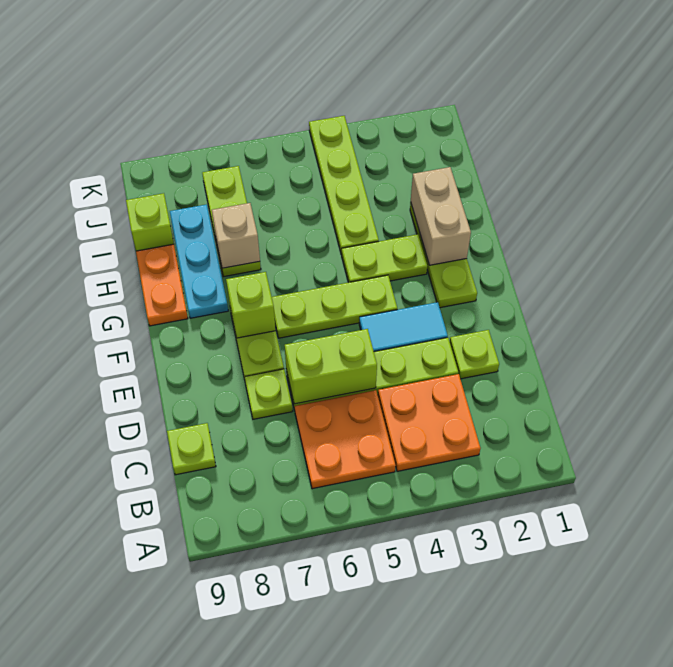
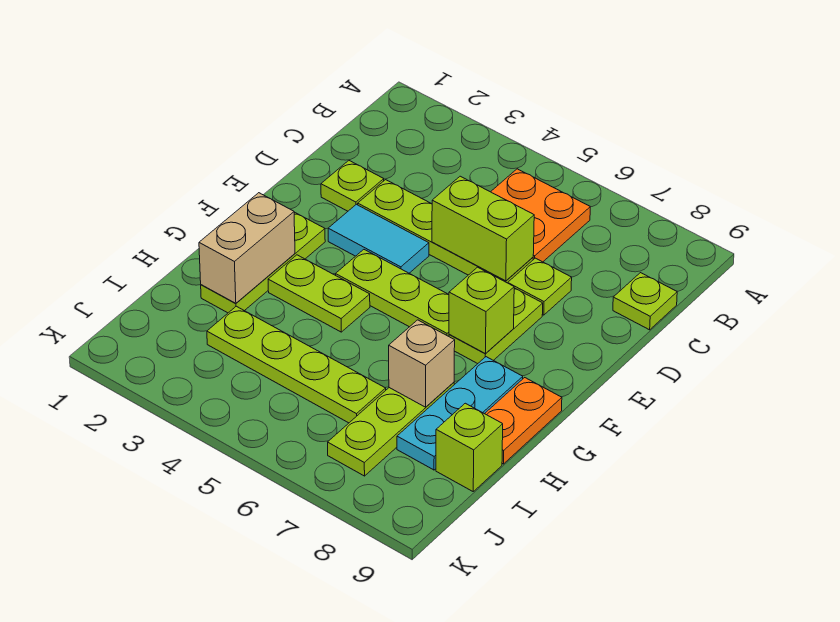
orange 2x2 plate [378,374,480,471] -> none
lime 1x4 plate [309,116,379,255] -> lime 1x4 plate turned to [207,306,386,423]

